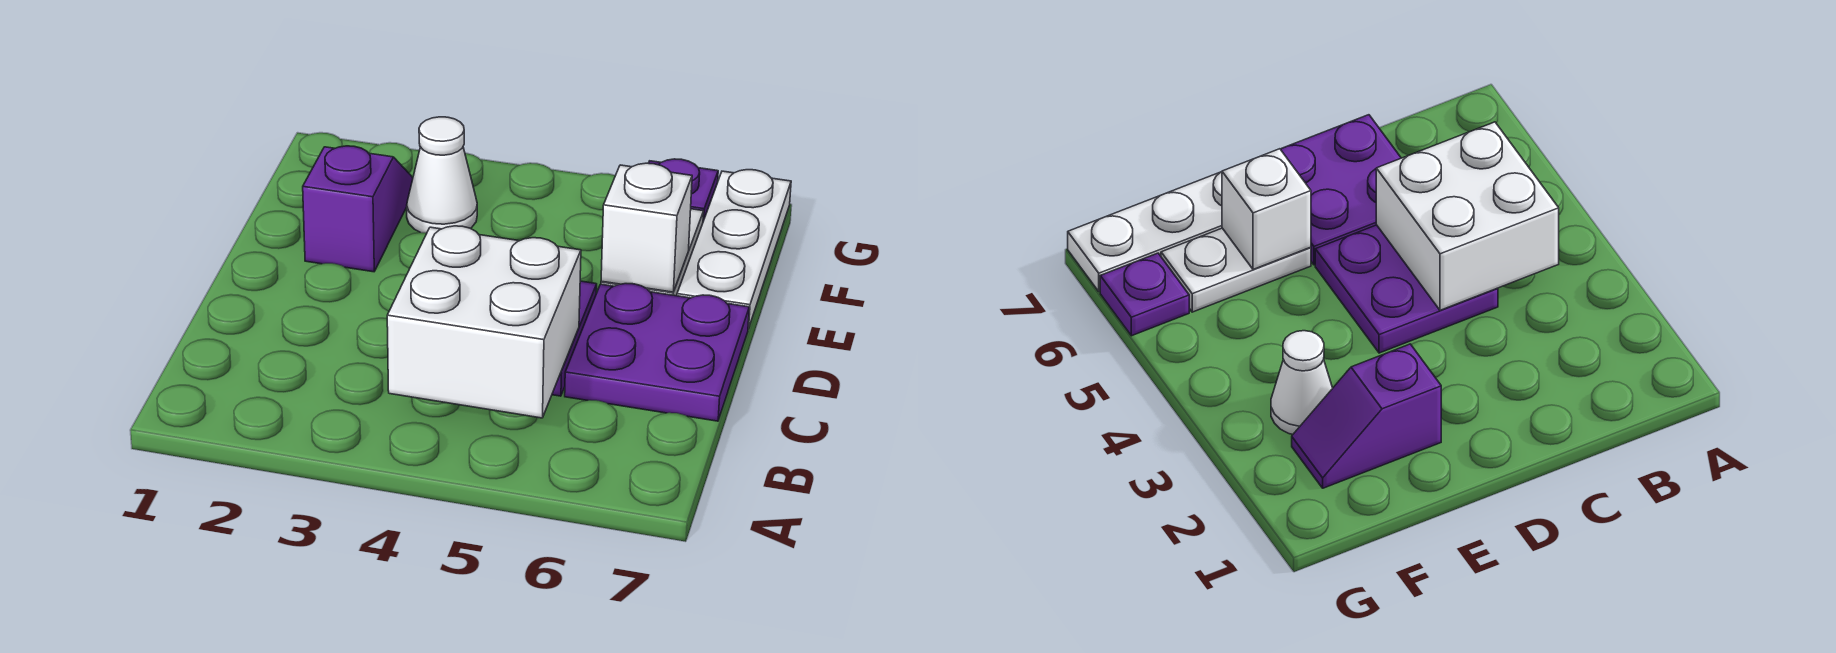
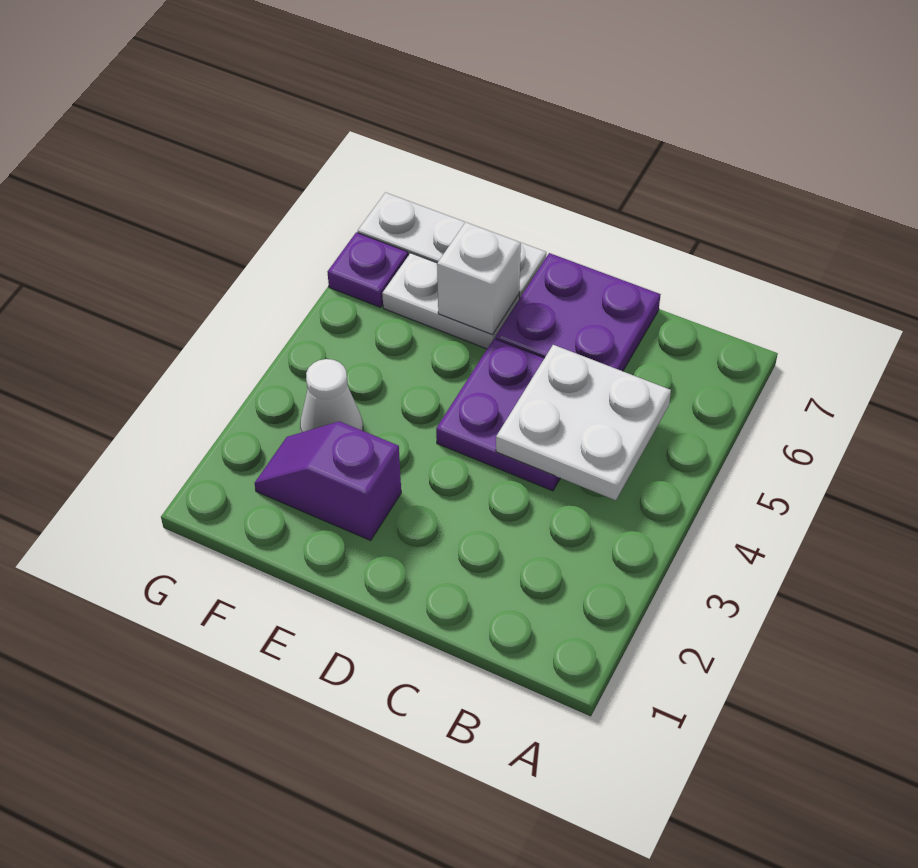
white 2x2 brick [387,226,581,418] -> white 2x2 plate [496,345,671,500]

